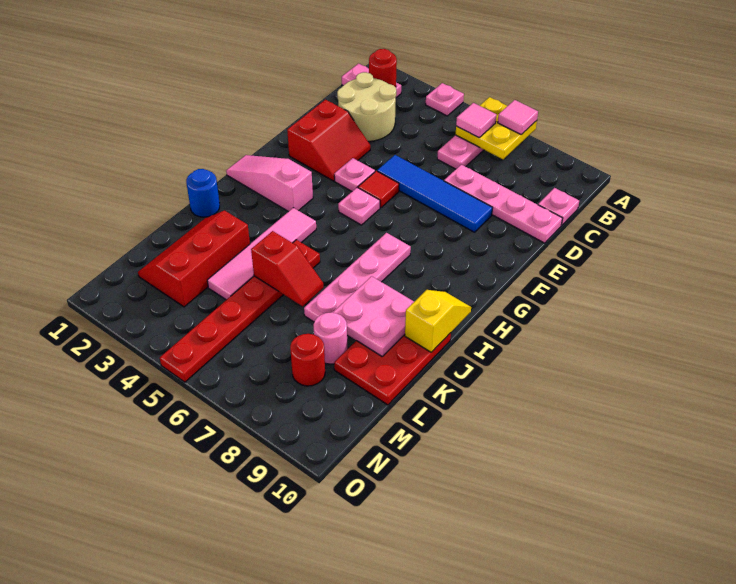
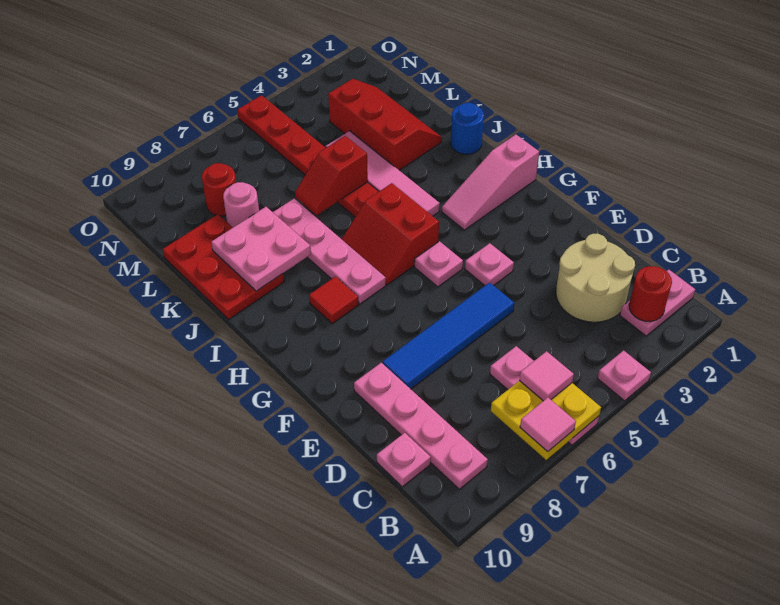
pink 1x4 plate [444,165,563,243] -> pink 1x4 plate turned to [354,363,488,489]
red 2x2 slope [287,100,370,181] -> red 2x2 slope moved to [342,183,439,285]
red 1x1 tile [358,171,399,208] -> red 1x1 tile moved to [309,277,359,323]
pink 1x3 slope [226,155,313,212] -> pink 1x3 slope turned to [442,135,539,230]
yellow 1x2 slope [405,290,471,352] -> none

